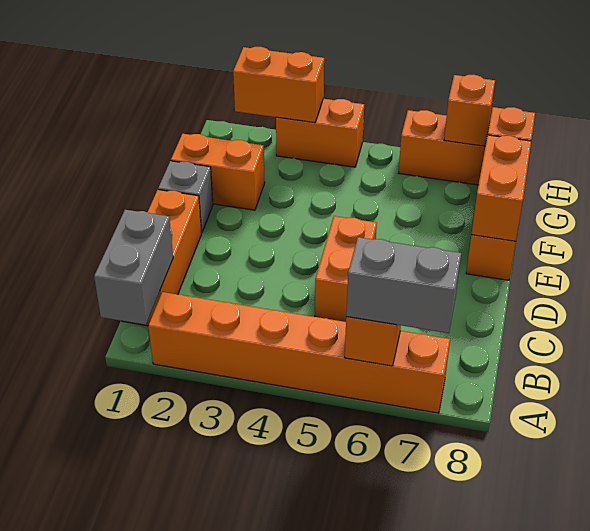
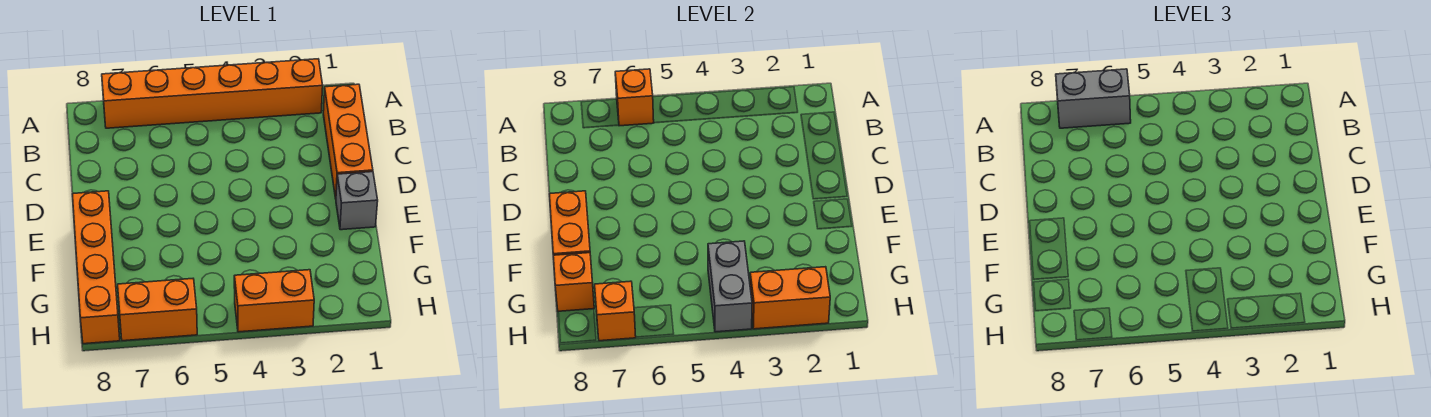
grey 1x2 brick [94,210,173,325] -> grey 1x2 brick moved to [708,241,752,332]
orange 1x2 brick [315,216,377,322] -> none
orange 1x2 brick [171,134,265,210] -> none

